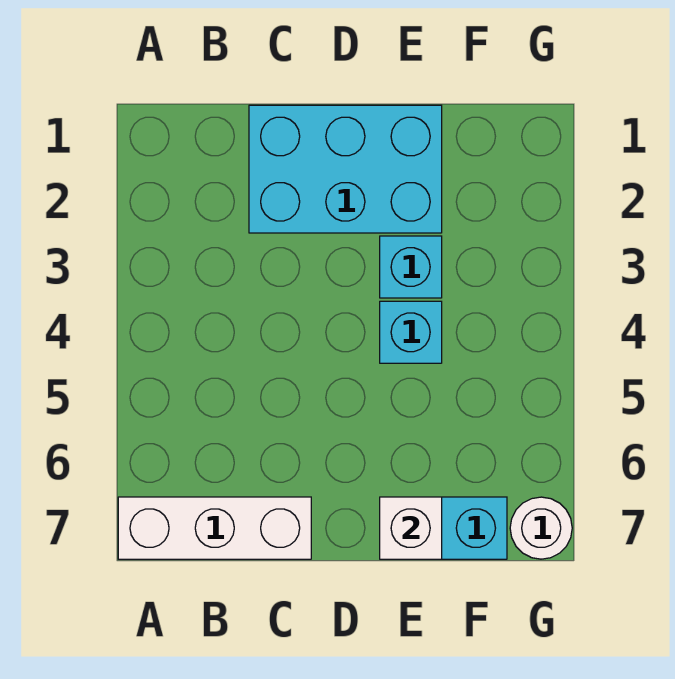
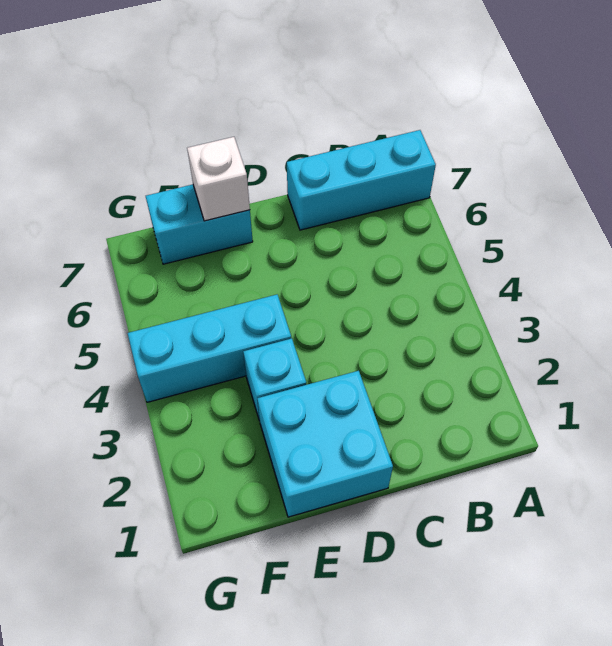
white 1x3 brick [118,497,311,559] -> cyan 1x3 brick [287,130,436,230]
cyan 2x3 brick [249,105,442,233] -> cyan 2x2 brick [257,371,393,517]
cyan 1x1 brick [380,301,442,363] -> cyan 1x3 brick [128,295,291,402]
white 1x1 round brick [510,497,572,559] -> none

